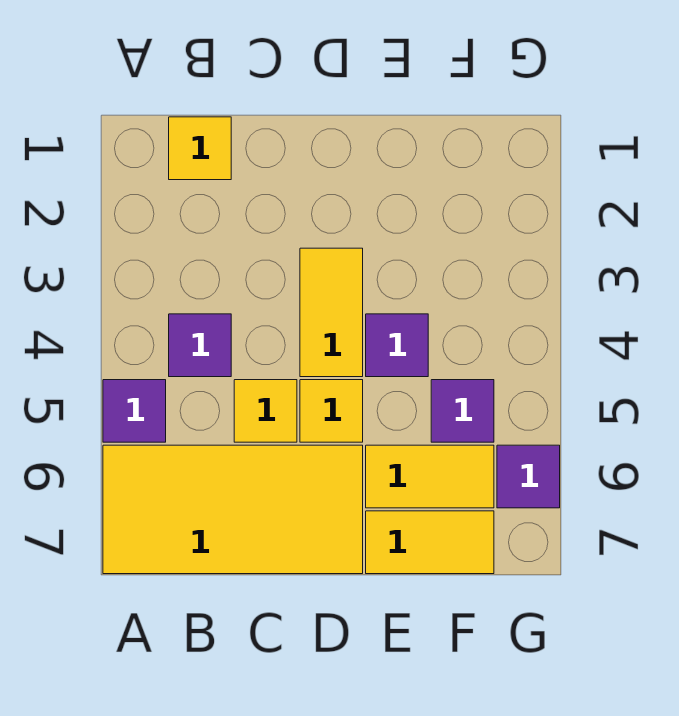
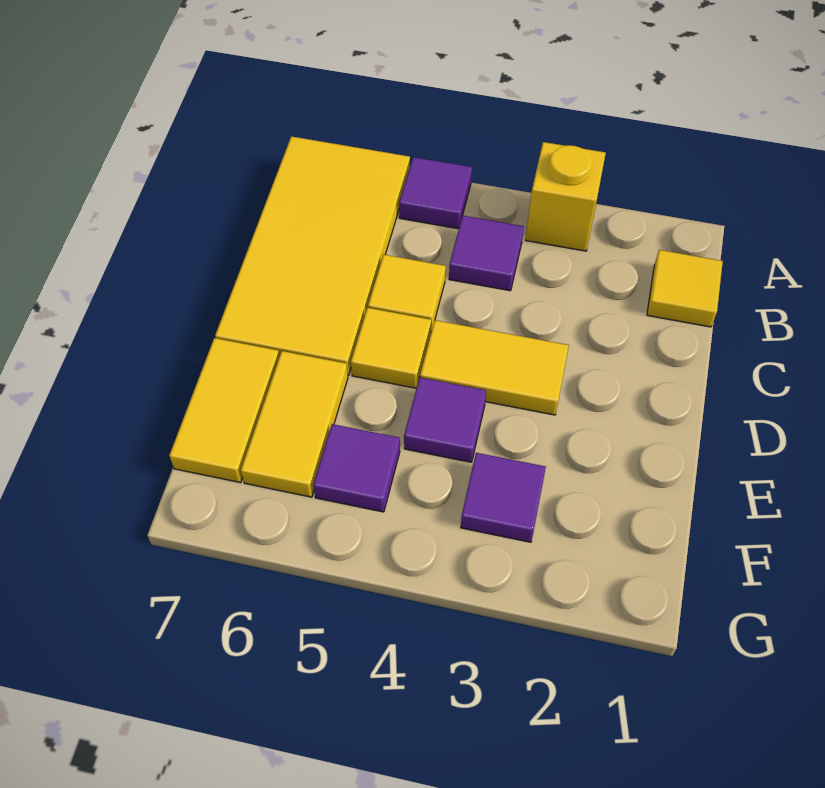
none -> yellow 1x1 brick [526,142,606,251]
purple 1x1 tile [497,445,560,508] -> purple 1x1 tile moved to [461,453,546,542]

